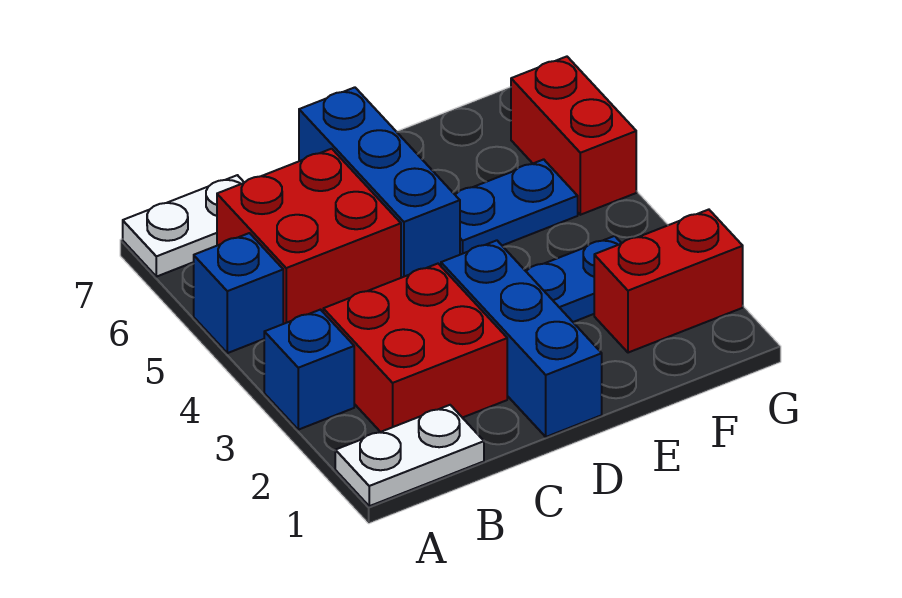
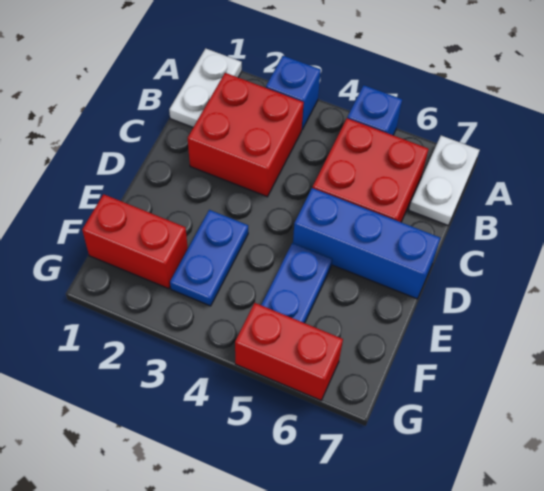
blue 1x3 brick [441,240,602,437] -> none
red 1x2 brick [594,210,743,353] -> red 1x2 brick turned to [82,194,188,289]

